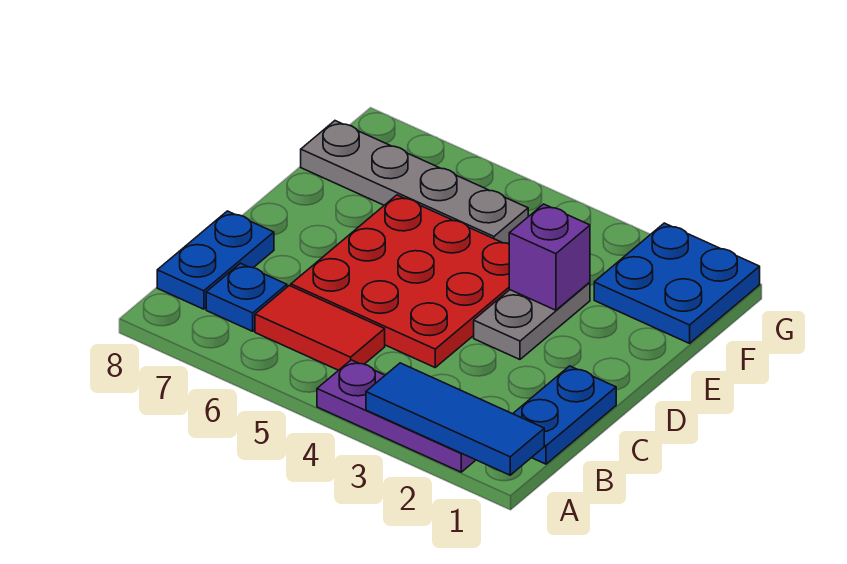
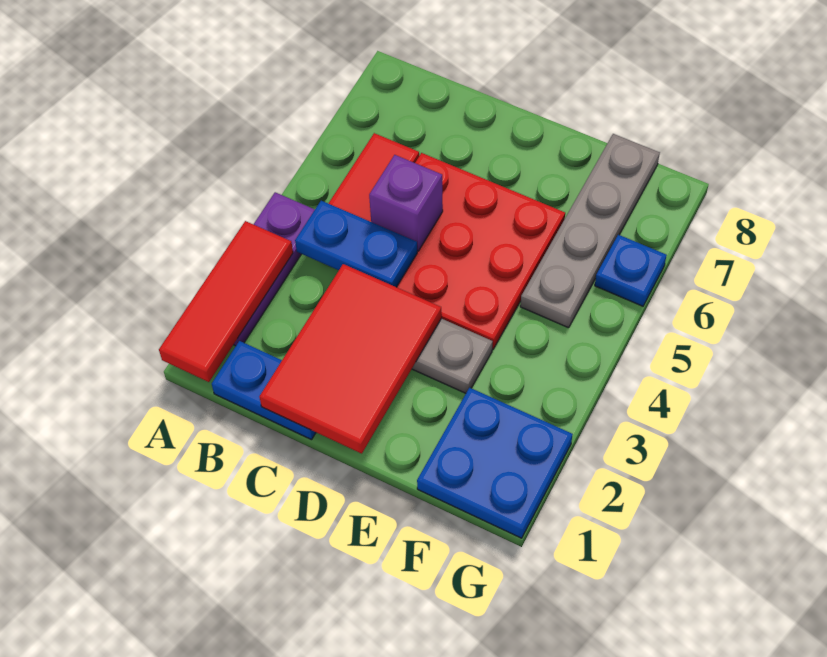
blue 1x3 tile [366,363,544,475] -> red 1x3 tile [159,221,293,382]
blue 1x1 plate [206,263,287,331] -> blue 1x1 plate moved to [595,235,667,306]
blue 1x2 plate [157,211,274,309] -> blue 1x2 plate moved to [295,201,417,287]
none -> red 2x3 tile [259,264,442,453]
purple 1x1 brick [509,204,590,310] -> purple 1x1 brick moved to [369,155,443,251]

